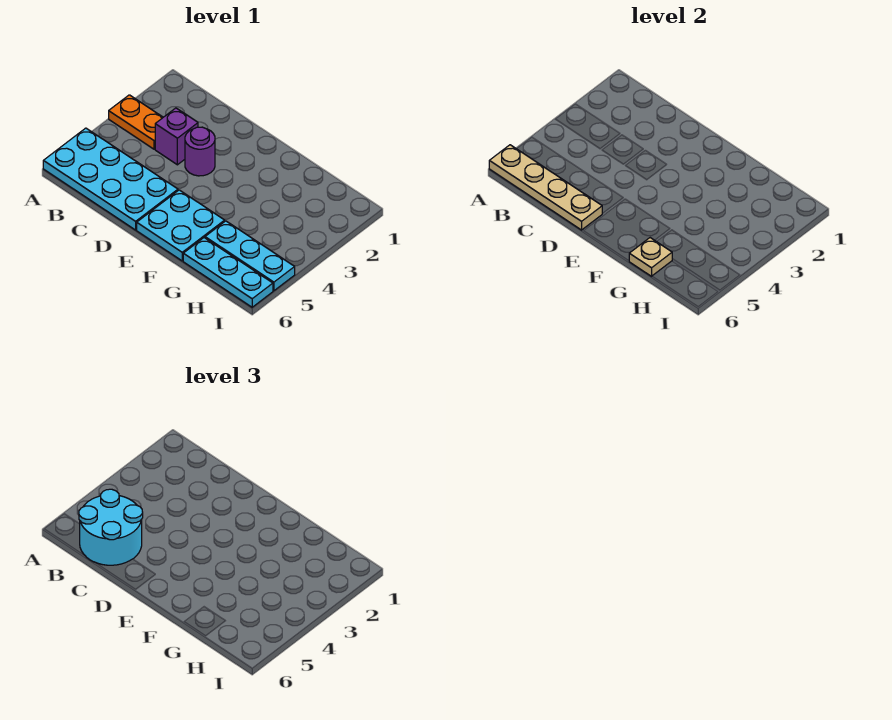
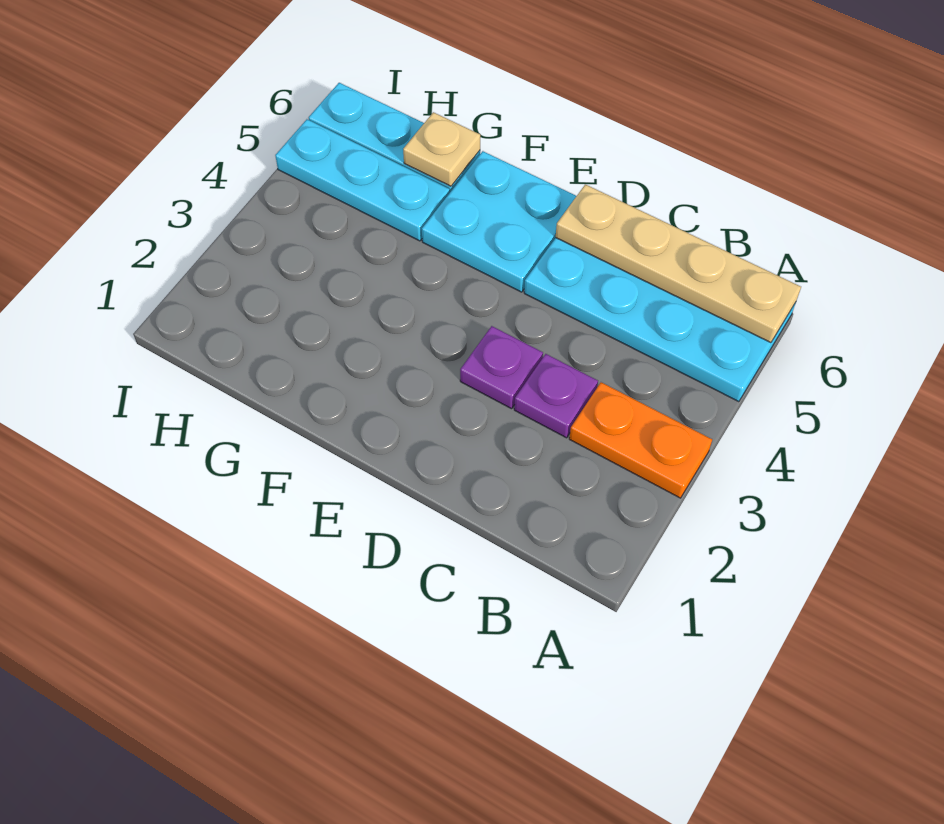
cyan 2x2 round brick [79,489,143,565] -> none
purple 1x1 brick [155,108,198,165] -> purple 1x1 plate [514,354,598,438]
purple 1x1 round brick [185,127,215,176] -> purple 1x1 plate [460,326,543,409]

